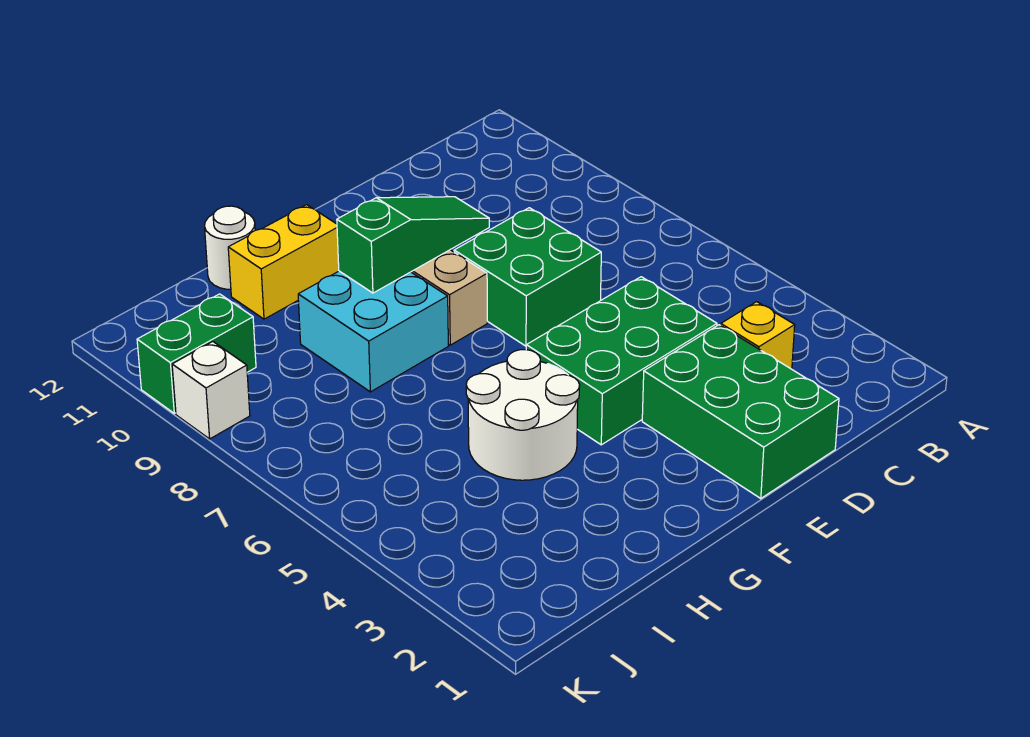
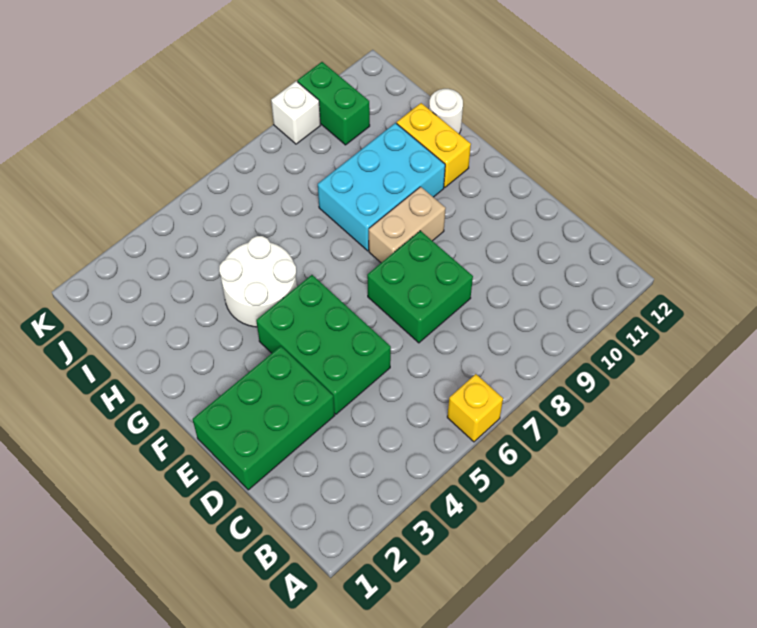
yellow 1x1 brick [721,302,795,369] -> yellow 1x1 brick moved to [447,374,503,442]
green 1x3 slope [337,197,489,293] -> none
cyan 2x2 brick [298,271,448,392] -> cyan 2x3 brick [318,123,445,251]

